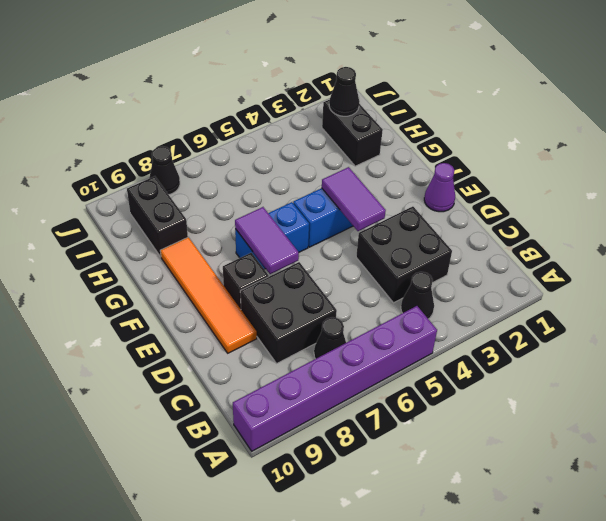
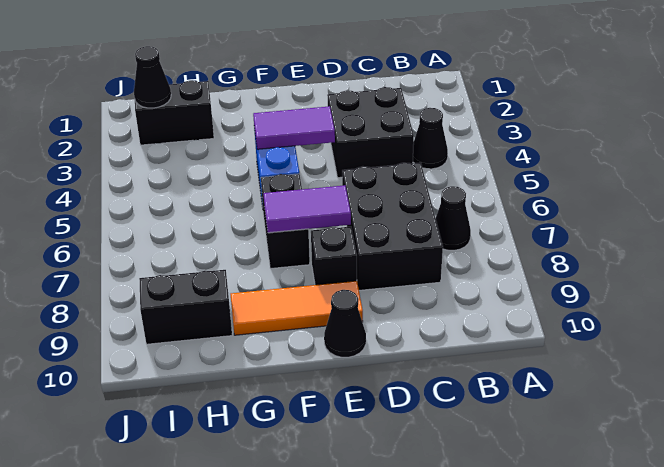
purple 1x6 brick [233,306,437,451] -> none
black 2x2 brick [240,262,337,363] -> black 2x3 brick [342,163,443,290]
orange 1x4 tile [160,237,257,353] -> orange 1x3 tile [231,281,363,335]
purple 1x1 cone [424,163,455,212] -> none
blue 1x2 brick [235,202,309,269] -> black 1x2 brick [261,174,310,268]
black 1x1 cone [149,146,180,195] -> black 1x1 cone moved to [324,290,366,357]

